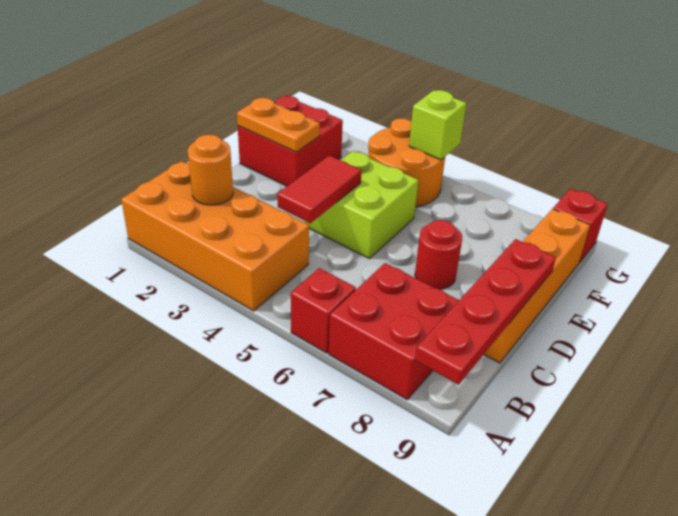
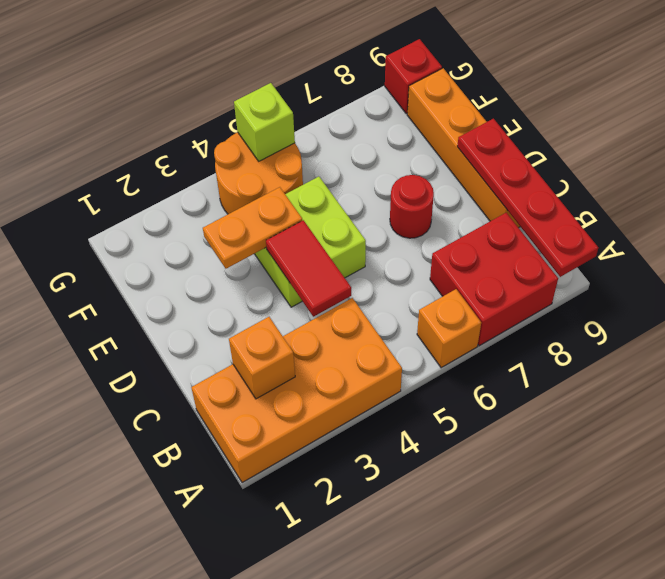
red 1x1 brick [291,268,356,353] -> orange 1x1 brick [417,289,481,368]
orange 1x1 round brick [188,135,233,205] -> orange 1x1 brick [229,317,295,399]
red 2x2 brick [238,96,343,186] -> none
orange 1x2 plate [237,98,320,152] -> orange 1x2 plate moved to [203,187,302,269]

